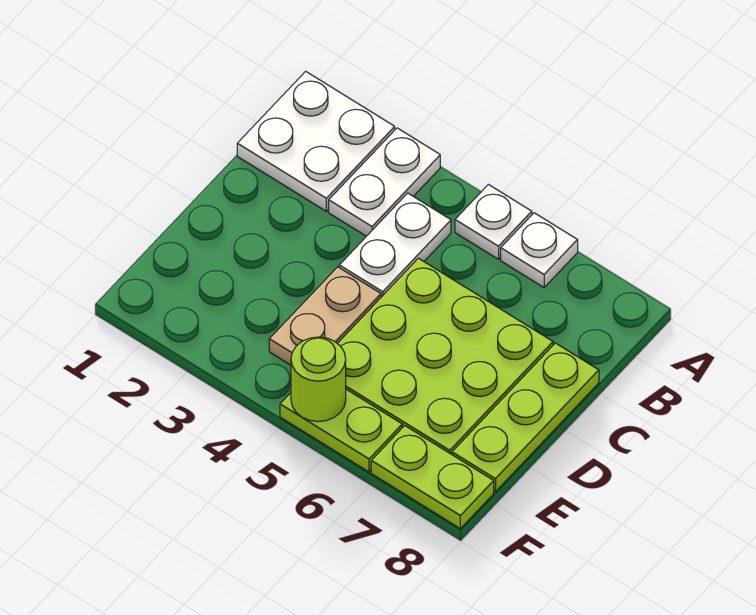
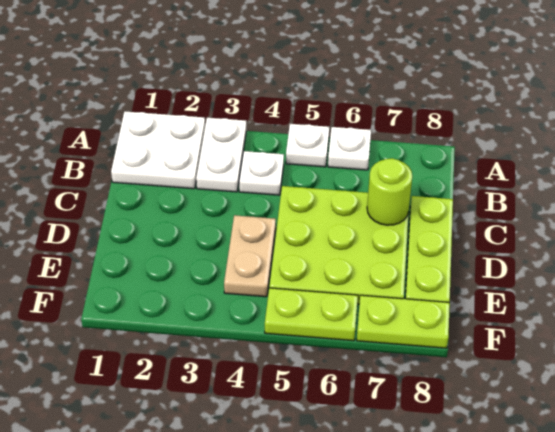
white 1x2 plate [339,193,451,297] -> white 1x1 plate [239,151,284,195]
lime 1x1 round brick [291,337,346,422] -> lime 1x1 round brick moved to [367,158,412,225]

